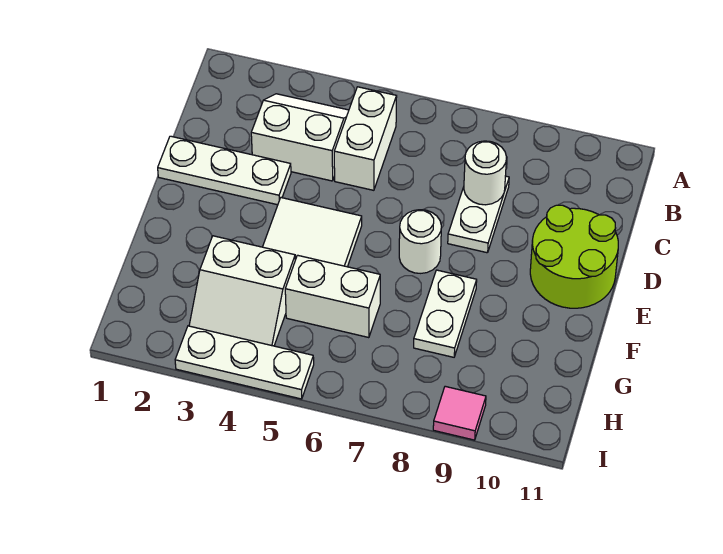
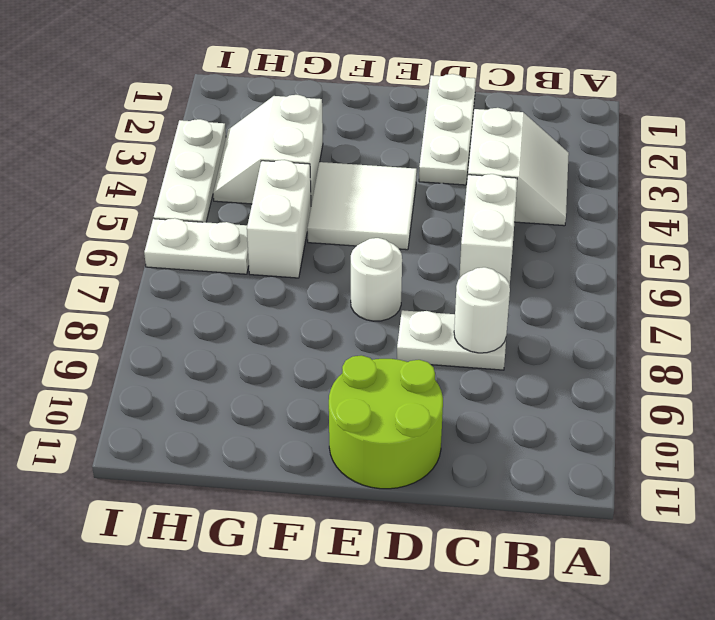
white 1x2 brick [334,87,397,190] -> white 1x2 brick turned to [459,174,517,286]
white 1x2 plate [414,270,477,357] -> white 1x2 plate moved to [144,218,249,274]
pink 1x1 tile [433,386,486,440] -> none

